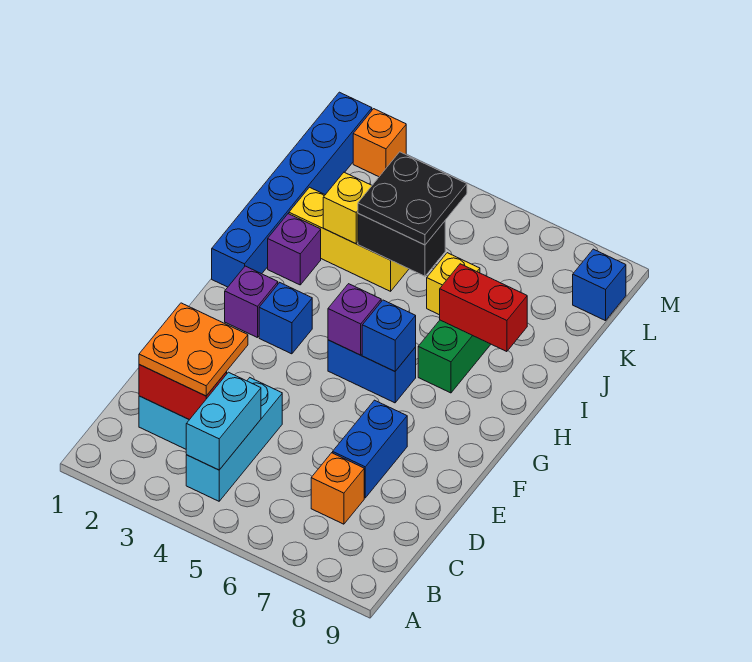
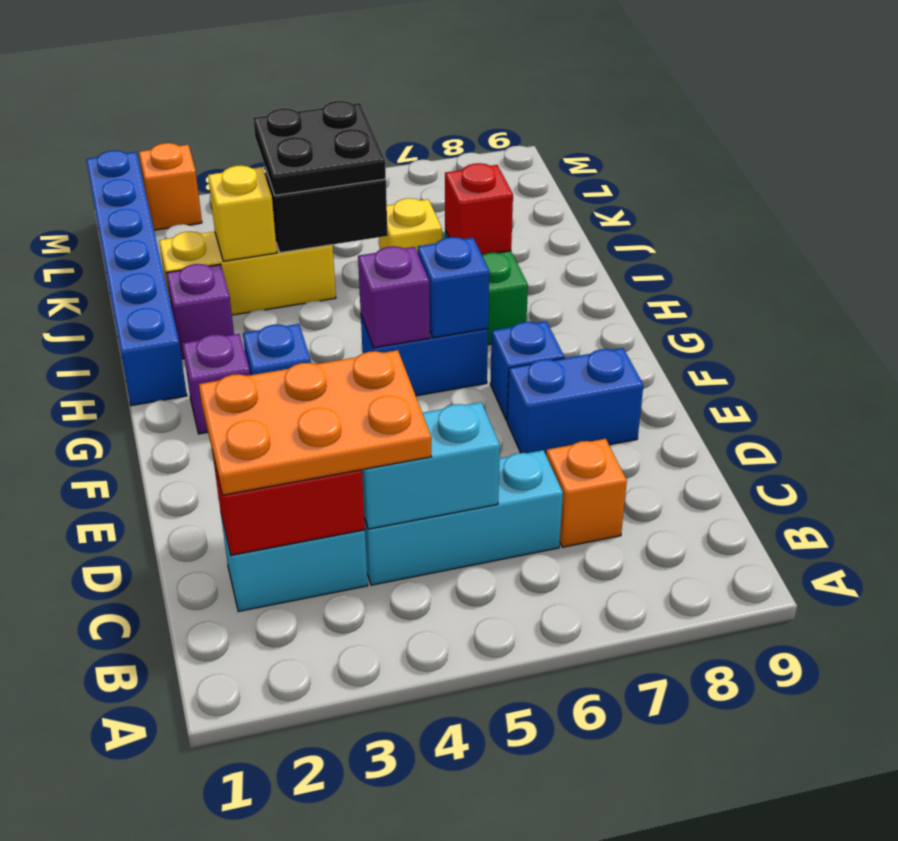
cyan 1x3 brick [186,378,282,501] -> cyan 1x3 brick turned to [364,450,563,585]
cyan 1x2 brick [186,372,261,470] -> cyan 1x2 brick turned to [362,402,500,529]
orange 2x2 plate [139,303,248,396] -> orange 2x3 plate [199,350,431,495]
blue 1x2 brick [333,400,407,498] -> blue 1x2 brick turned to [507,348,643,454]
red 1x2 brick [440,264,527,352] -> red 1x1 brick [445,163,513,255]
blue 1x1 brick [573,249,626,321] -> blue 1x1 brick moved to [490,321,564,421]

